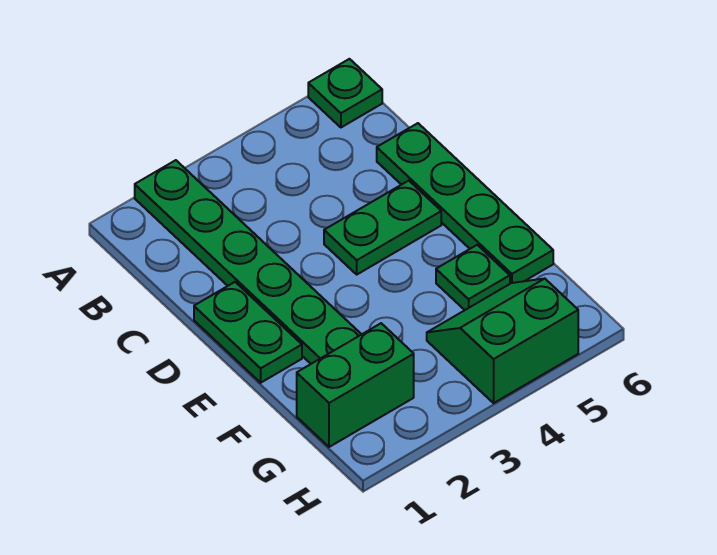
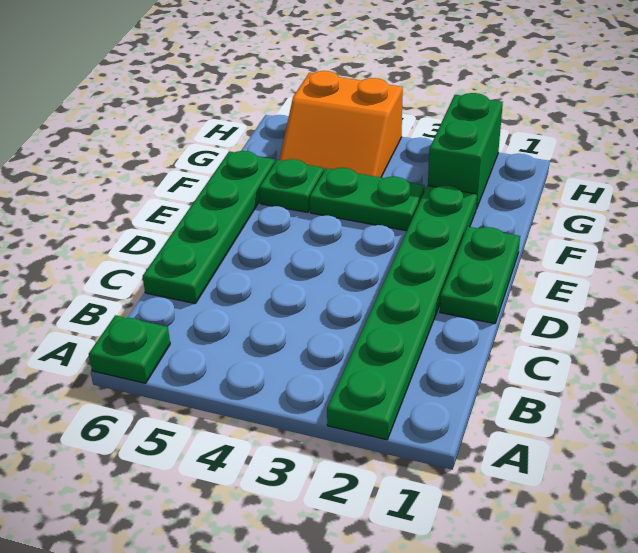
green 1x2 plate [324,181,441,274] -> green 1x2 plate moved to [310,168,425,231]
green 1x2 brick [297,323,414,447] -> green 1x2 brick turned to [428,93,503,209]
green 2x2 slope [427,279,578,403] -> orange 2x2 slope [279,71,403,178]

